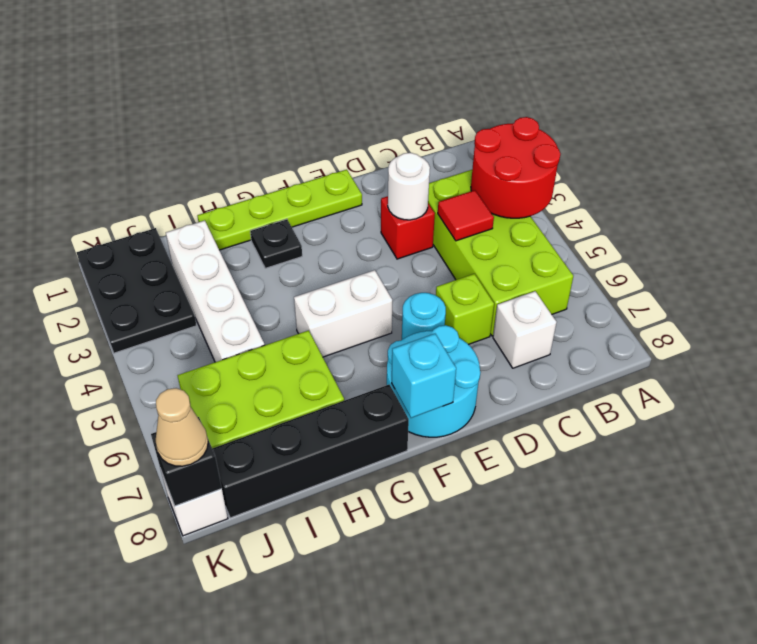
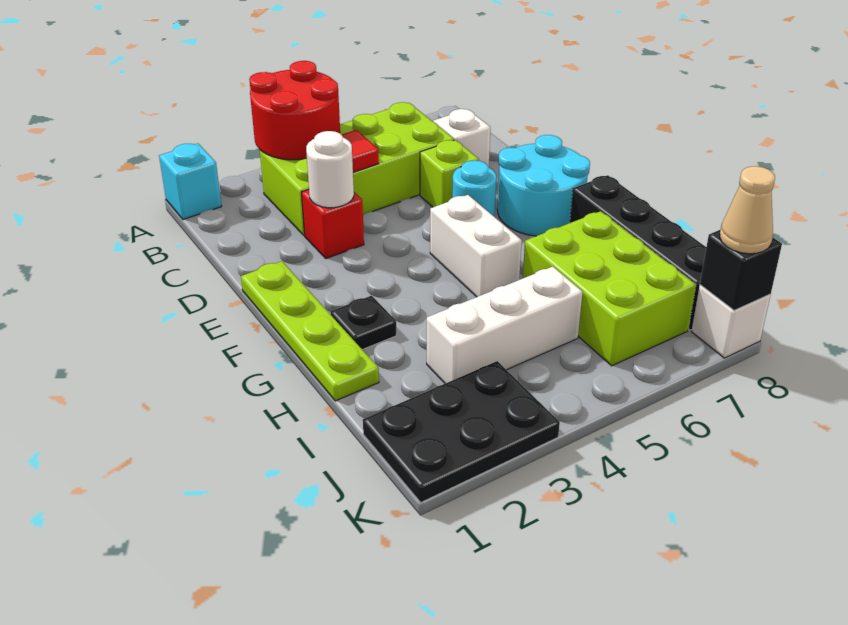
cyan 1x1 brick [392,334,456,418] -> cyan 1x1 brick moved to [159,143,222,219]
white 1x4 brick [166,220,265,362] -> white 1x3 brick [427,267,583,383]

